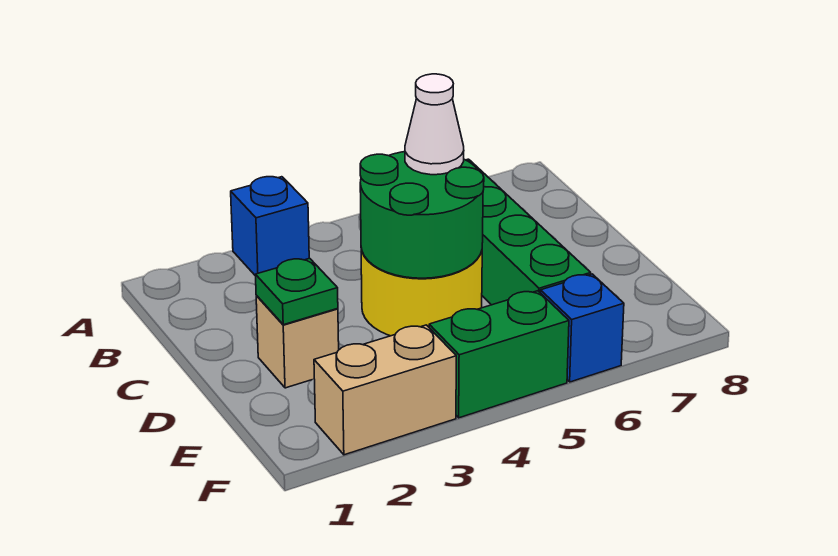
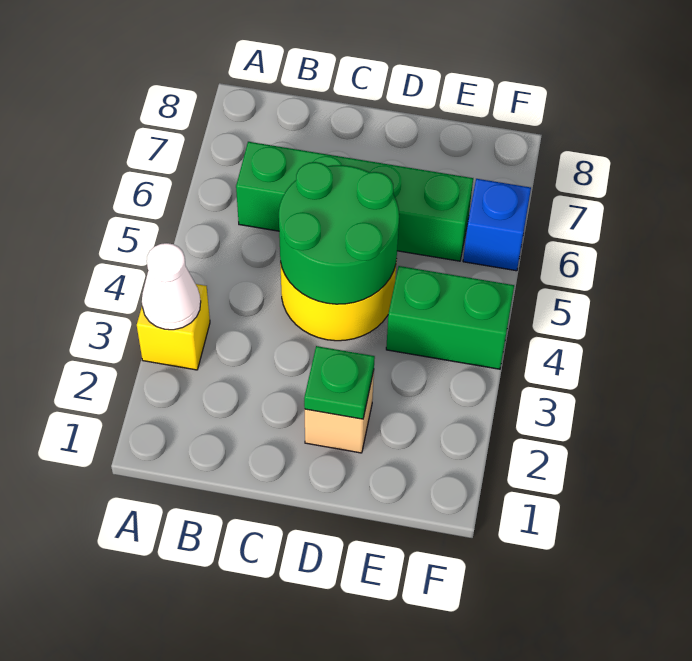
blue 1x1 brick [231,177,309,276] -> yellow 1x1 brick [137,284,210,370]
white 1x1 cone [405,74,464,175] -> white 1x1 cone moved to [142,243,201,330]
tan 1x2 brick [314,325,456,455] -> none
green 1x2 brick [429,291,569,418] -> green 1x2 brick turned to [386,266,514,369]

